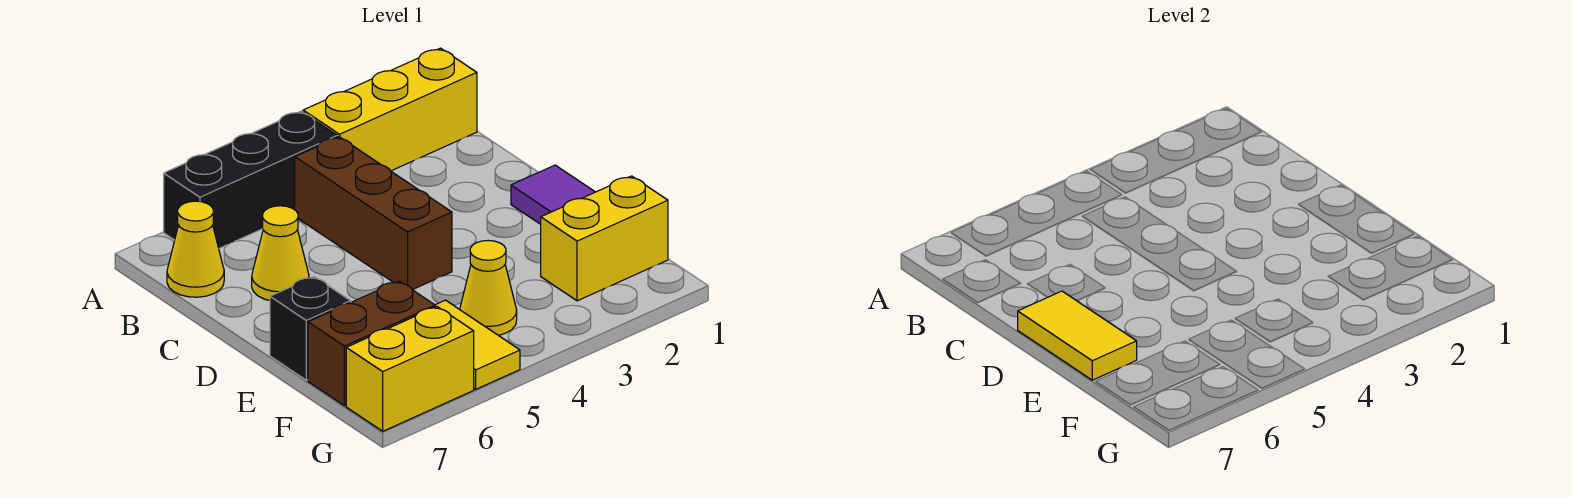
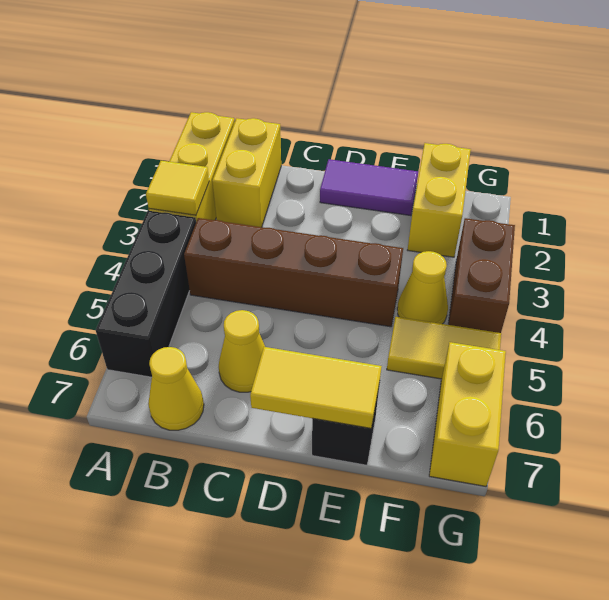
none -> yellow 1x1 tile [146,161,209,215]
none -> yellow 1x2 brick [212,118,281,227]
brown 1x3 brick [295,137,452,290] -> brown 1x4 brick [184,218,403,327]
brown 1x2 brick [308,281,435,406] -> brown 1x2 brick moved to [448,218,515,333]

